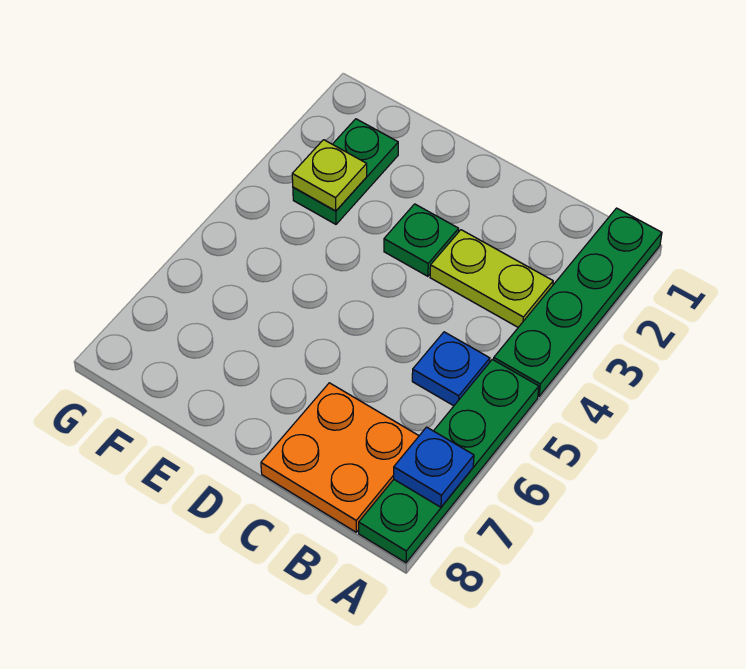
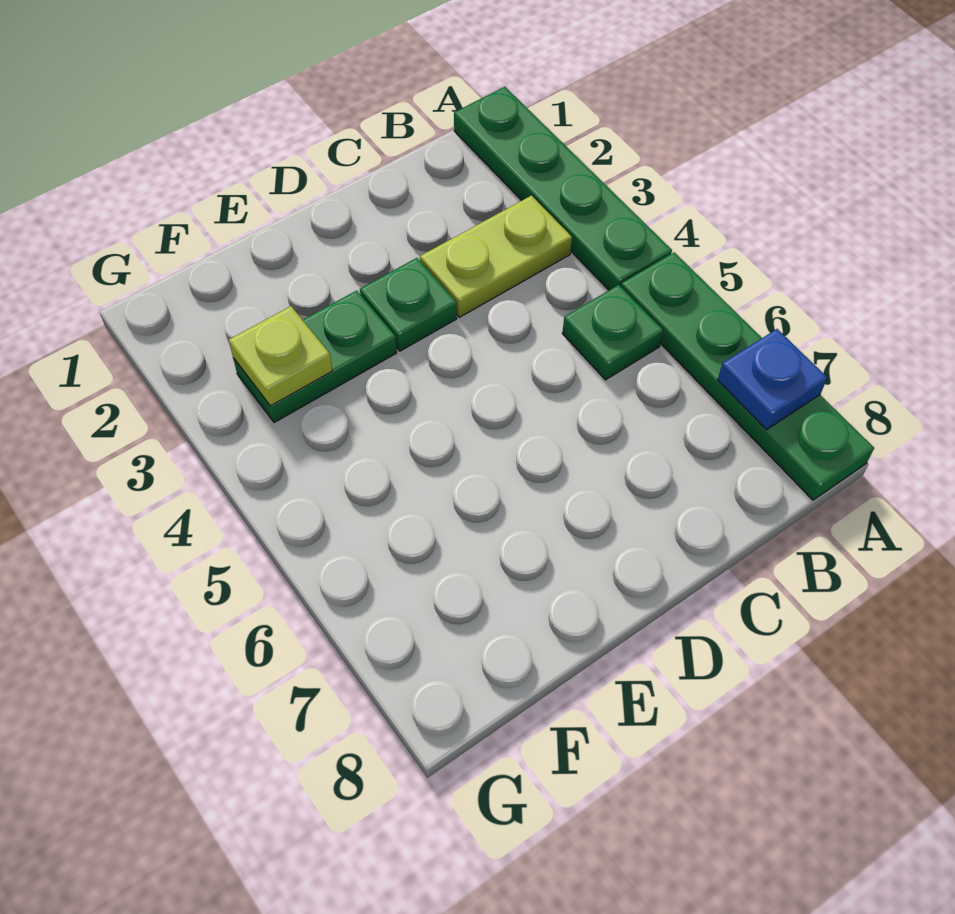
blue 1x1 plate [412,332,490,406] -> green 1x1 plate [562,285,663,380]
orange 2x2 plate [261,383,419,532] -> none
green 1x2 plate [293,119,398,224] -> green 1x2 plate turned to [233,291,397,423]

